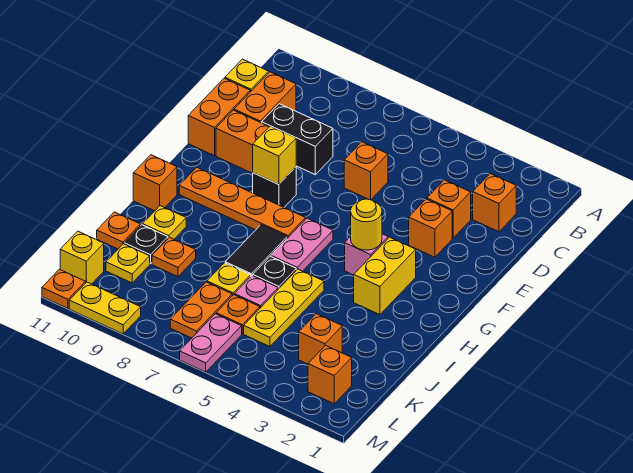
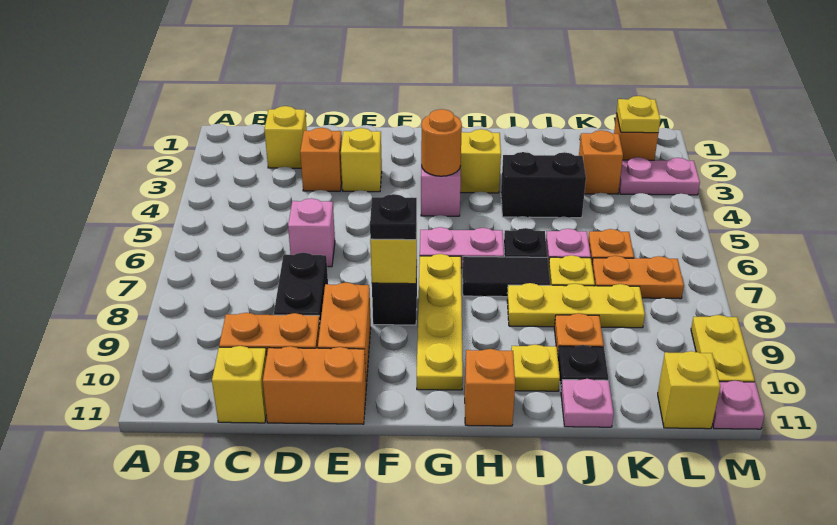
orange 1x1 brick [473,174,516,232] -> yellow 1x1 brick [264,106,307,168]
orange 1x1 brick [344,142,388,200] -> pink 1x1 brick [288,198,335,267]
orange 1x1 brick [409,199,452,257] -> yellow 1x1 brick [341,128,382,192]
none -> black 1x1 plate [370,194,417,240]
yellow 1x1 round brick [351,199,382,250] -> orange 1x1 round brick [421,109,462,176]
orange 1x4 plate [179,167,306,238] -> yellow 1x4 plate [417,254,463,390]
none -> black 1x2 brick [501,152,586,218]
yellow 1x3 plate [244,269,324,347] -> yellow 1x3 plate moved to [507,283,645,328]
orange 1x1 plate [97,212,140,249] -> pink 1x1 plate [561,379,614,427]
yellow 1x1 plate [106,244,150,283] -> yellow 1x1 plate moved to [617,96,660,133]
pink 1x2 plate [180,314,242,372] -> pink 1x2 plate moved to [619,157,700,195]
orange 1x1 plate [42,269,86,308] -> pink 1x1 plate [712,380,764,429]

